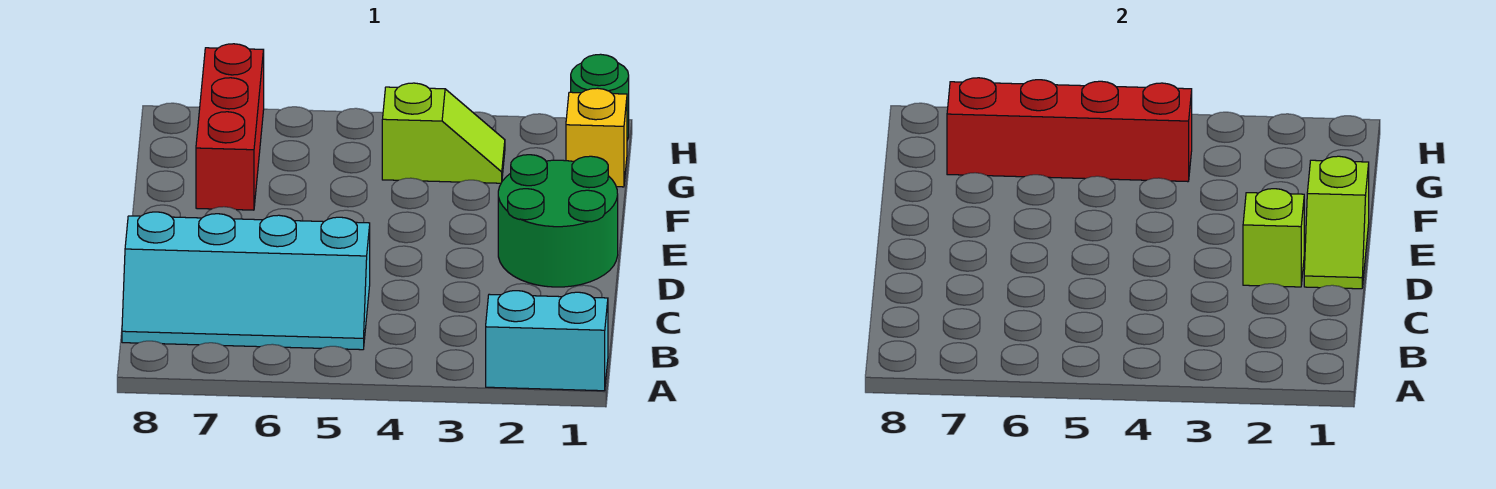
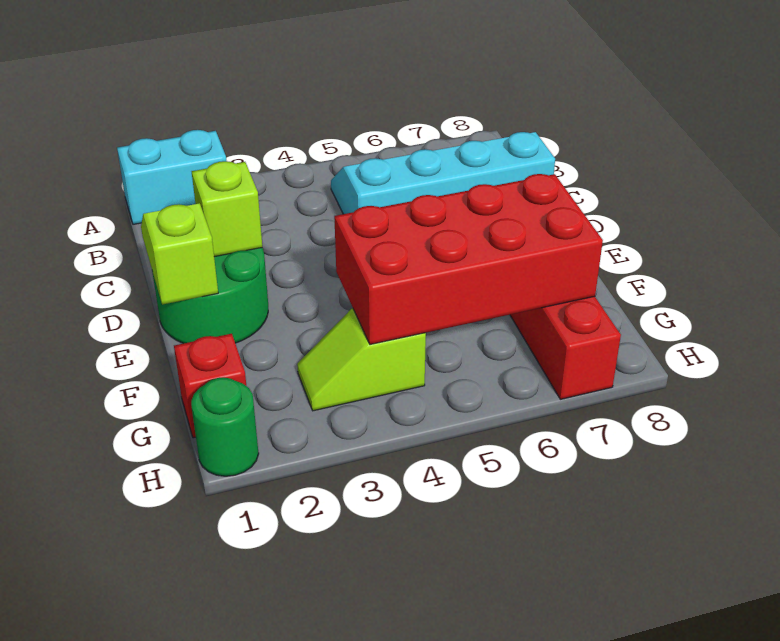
yellow 1x1 brick [566,88,627,187] -> red 1x1 brick [174,334,246,438]
red 1x4 brick [947,78,1192,182] -> red 2x4 brick [334,174,603,345]

